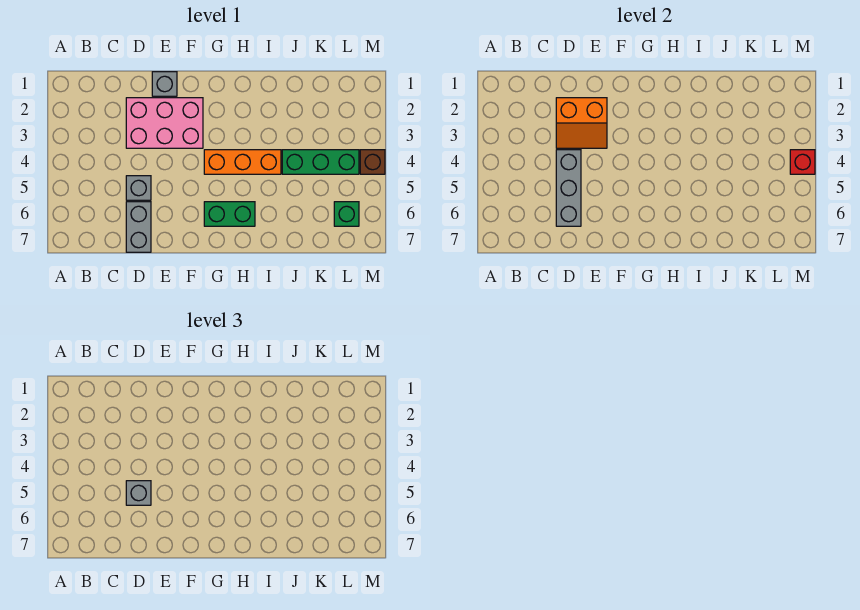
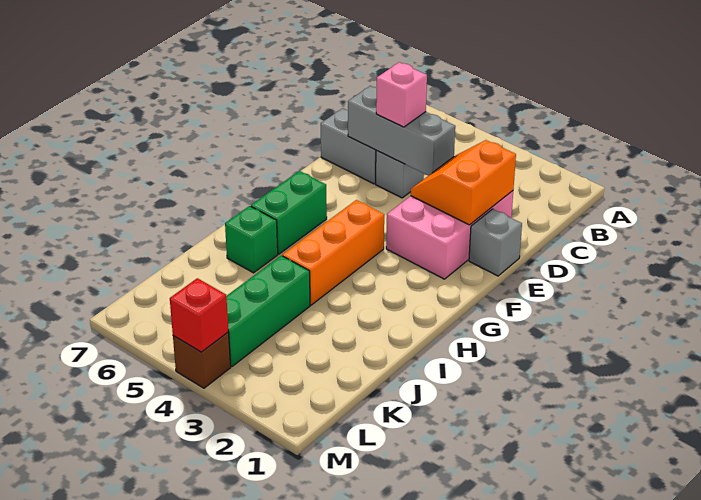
grey 1x1 brick [126,481,151,505] -> pink 1x1 brick [376,62,427,127]
green 1x1 brick [334,202,359,226] -> green 1x1 brick moved to [225,206,278,273]

